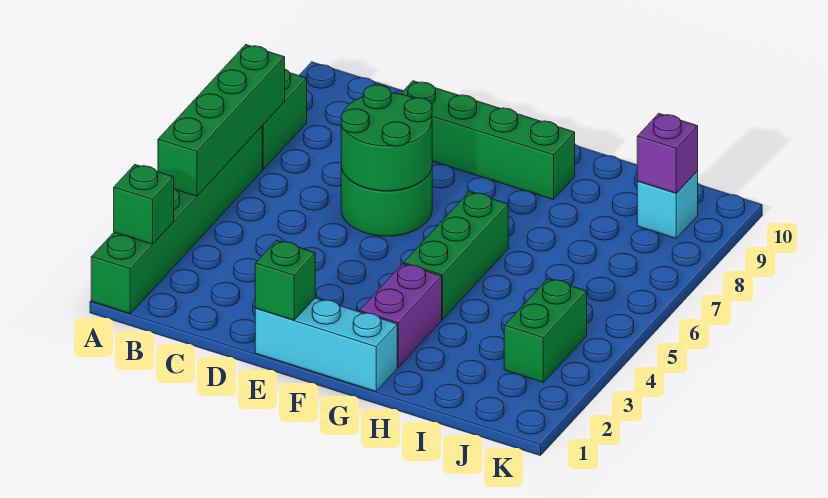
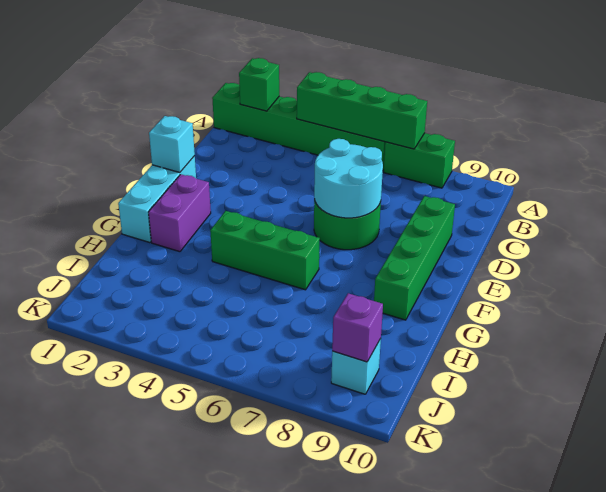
green 2x2 round brick [341,85,432,191] -> cyan 2x2 round brick [314,139,383,218]
green 1x1 brick [255,240,315,320] -> cyan 1x1 brick [149,116,195,173]
purple 1x2 brick [359,264,442,367] -> purple 1x2 brick turned to [149,174,211,252]
green 1x2 brick [504,279,587,382] -> none

